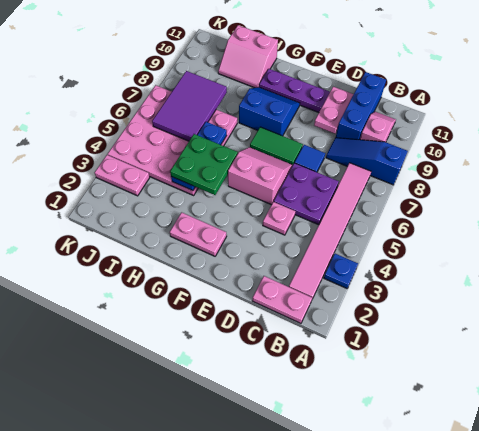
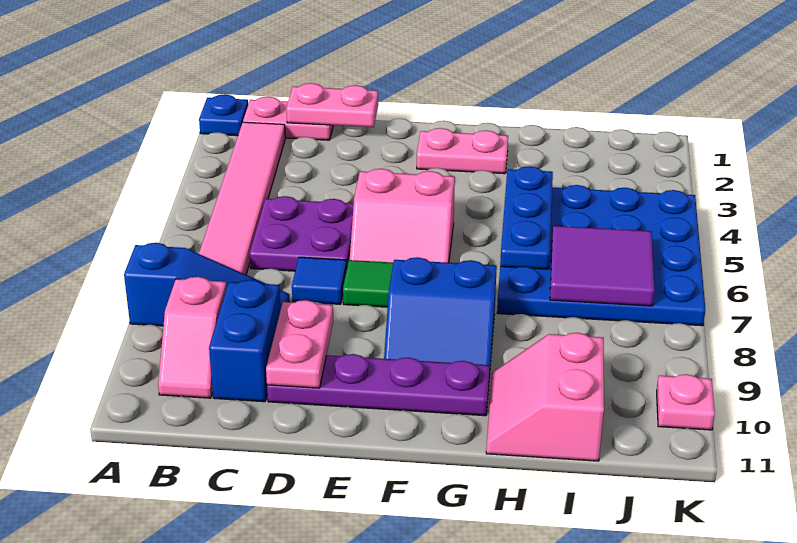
blue 1x1 plate [324,254,358,288] -> blue 1x1 plate moved to [199,94,248,136]
blue 1x3 brick [336,72,386,140] -> blue 1x2 brick [209,280,281,402]
pink 1x1 plate [263,202,295,235] -> pink 1x1 plate moved to [657,374,715,430]
green 2x2 plate [170,134,238,195] -> none
pink 4x4 plate [108,85,237,195] -> blue 4x4 plate [497,185,705,326]
pink 2x2 slope [218,25,278,88] -> pink 2x2 slope turned to [486,333,604,461]
purple 2x3 tile [152,71,227,141] -> purple 2x2 tile [550,226,655,306]
pink 1x2 plate [95,155,150,196] -> pink 1x2 plate moved to [286,83,378,127]

